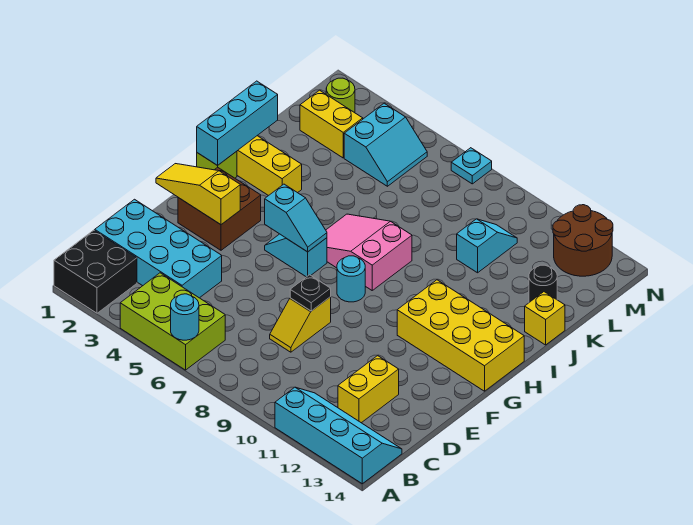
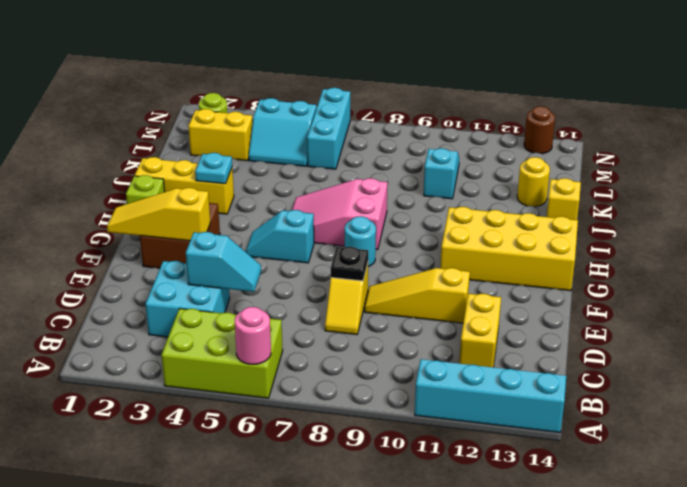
black 2x2 brick [54,230,137,313] -> none
cyan 1x1 round brick [171,294,199,340] -> pink 1x1 round brick [235,307,271,364]
cyan 2x4 brick [95,199,222,298] -> cyan 2x2 brick [146,261,230,337]
none -> yellow 1x3 slope [365,268,470,323]
cyan 1x2 slope [265,184,327,252] -> cyan 1x2 slope moved to [186,232,261,292]
cyan 1x3 brick [197,81,278,165] -> cyan 1x3 brick moved to [307,88,350,169]
black 1x1 round brick [529,265,557,302] -> yellow 1x1 round brick [517,157,550,207]
cyan 2x2 slope [344,103,427,186] -> cyan 2x2 slope turned to [249,98,316,166]
brown 2x2 round brick [553,205,613,276] -> brown 1x1 round brick [524,106,555,154]
cyan 1x1 plate [451,148,492,184] -> cyan 1x1 plate moved to [195,153,232,184]

